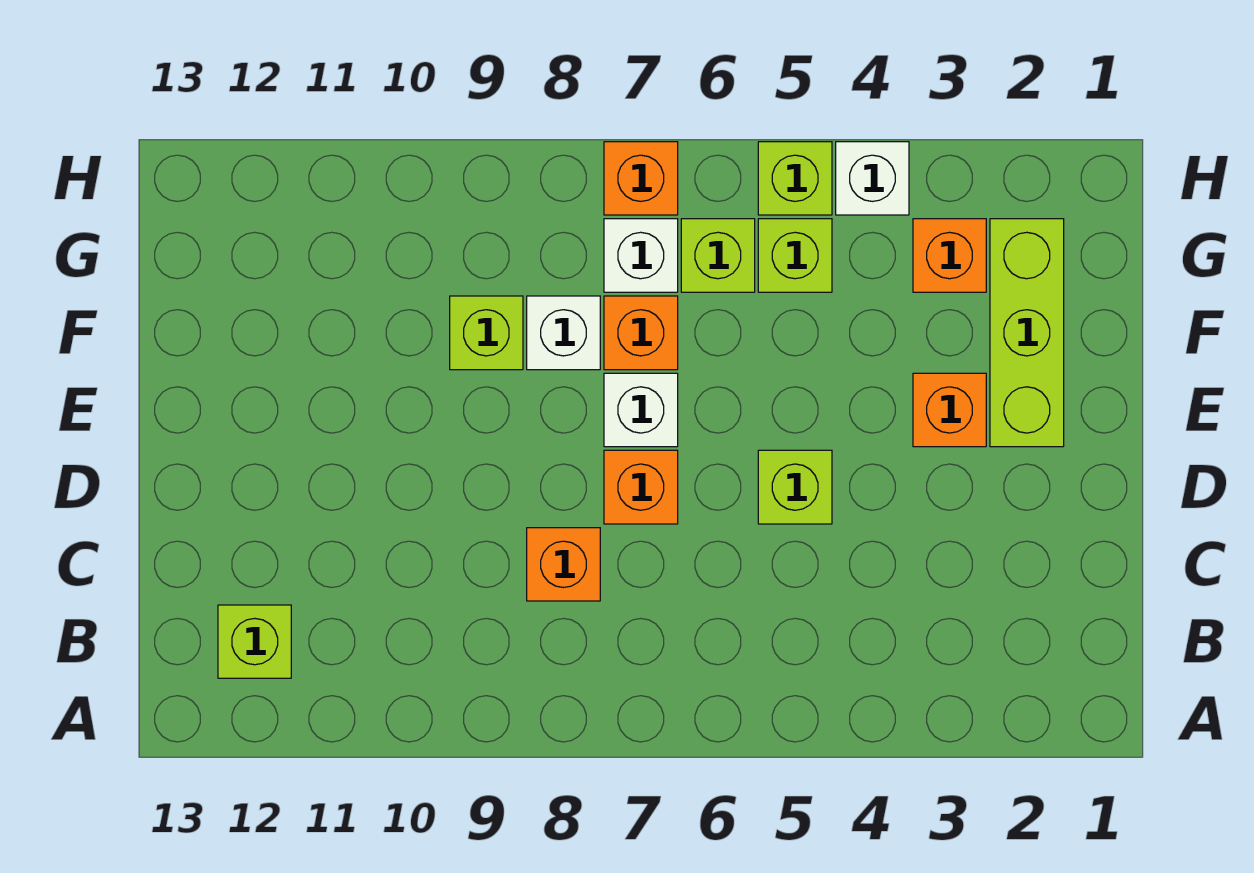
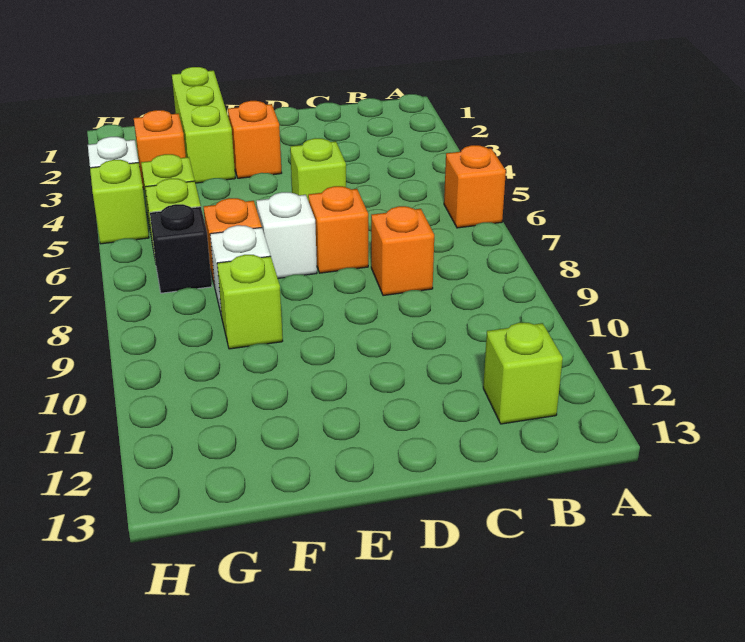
lime 1x3 brick [990,219,1064,447] -> lime 1x3 brick turned to [172,67,235,183]
white 1x1 brick [604,219,678,292] -> black 1x1 brick [150,204,212,293]
orange 1x1 brick [604,142,678,215] -> orange 1x1 brick moved to [444,145,506,228]

